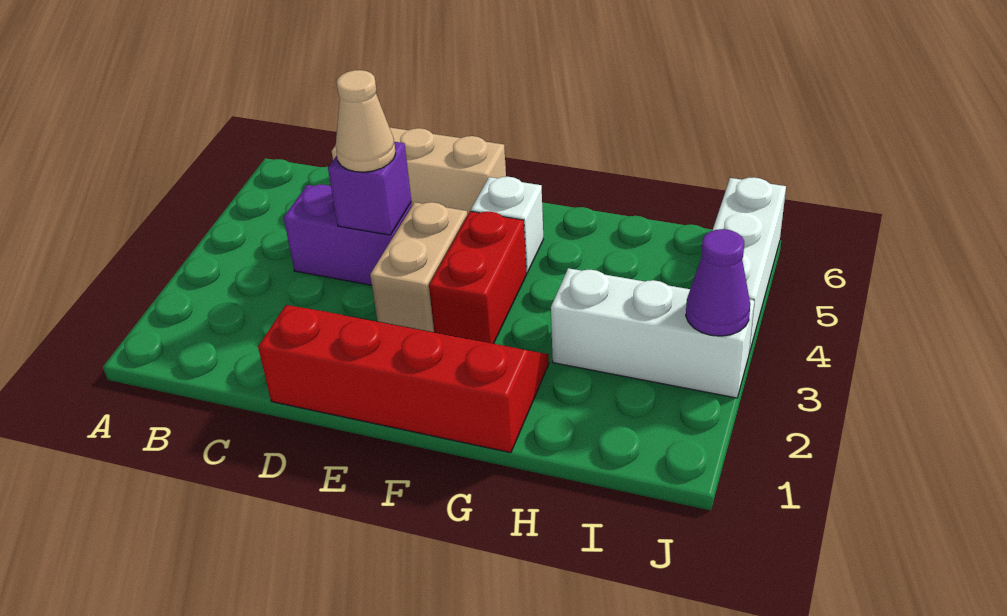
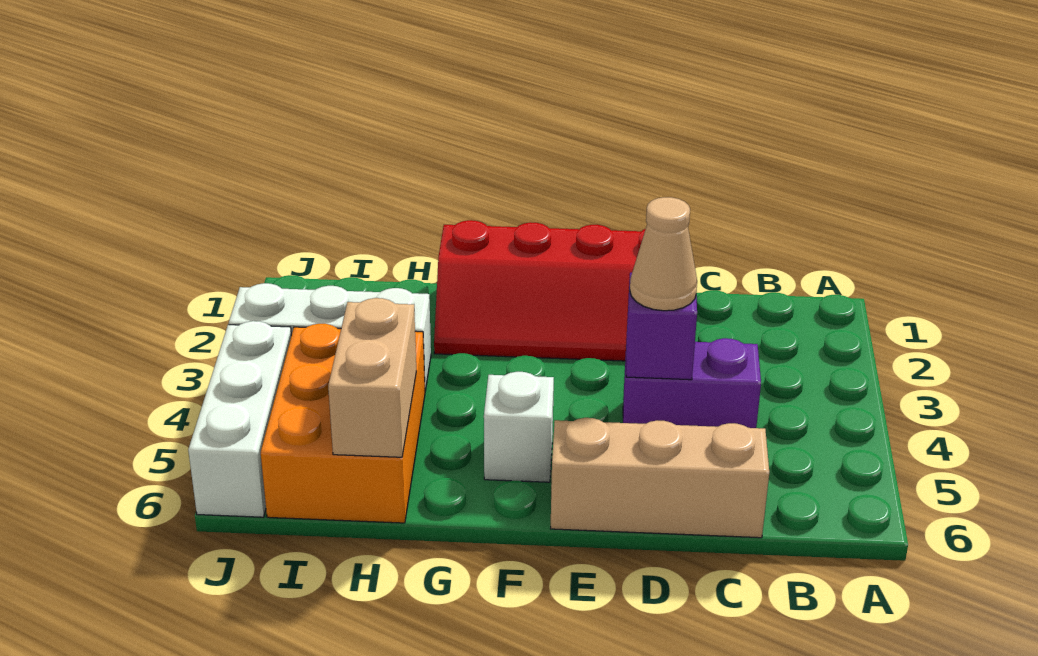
tan 1x2 brick [370,202,467,332] -> tan 1x2 brick moved to [328,298,416,457]
red 1x2 brick [429,211,527,344] -> none
none -> orange 2x3 brick [261,324,425,523]
purple 1x1 cone [686,229,750,336] -> none

